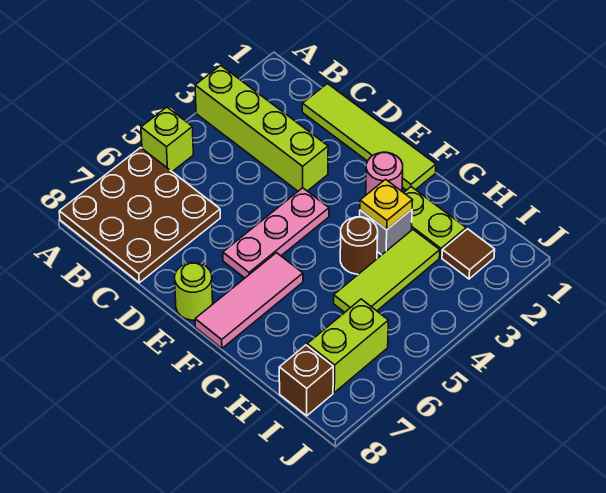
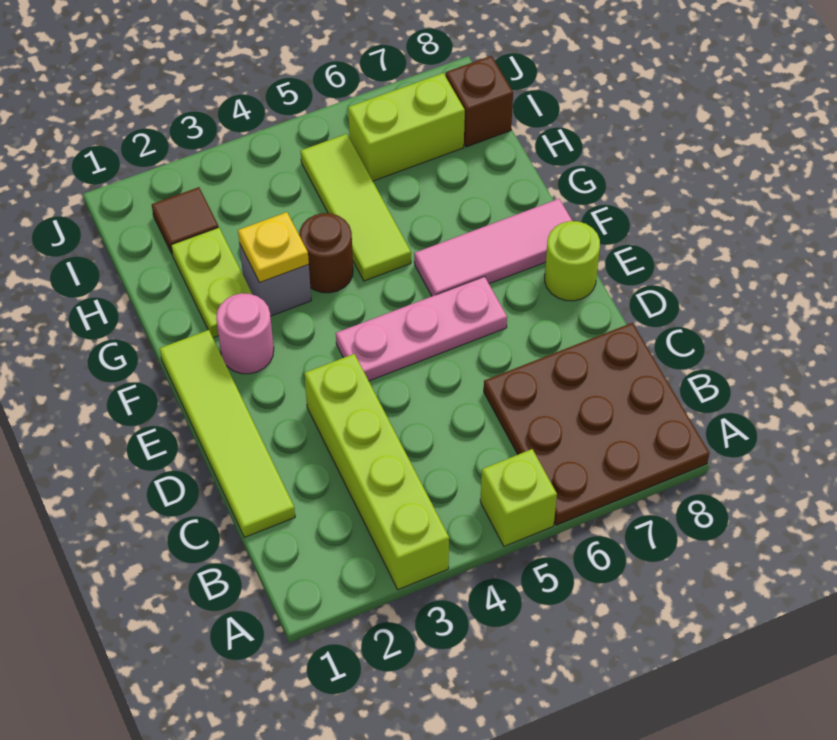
lime 1x3 tile [334,230,440,312] -> lime 1x3 tile turned to [301,134,411,281]

